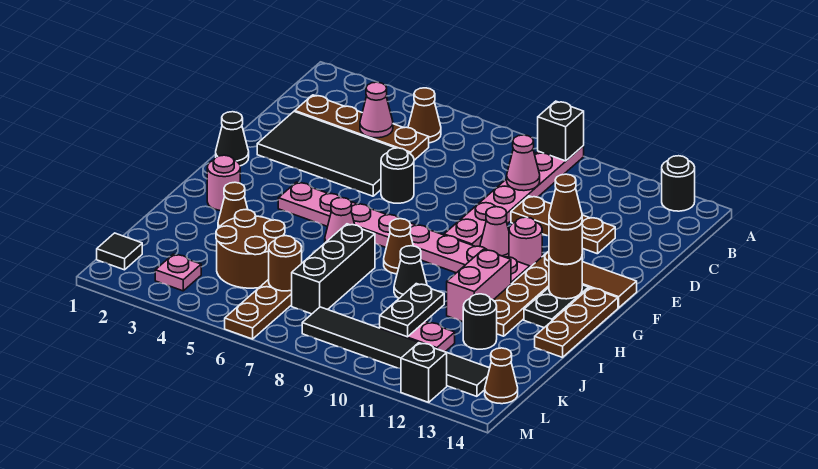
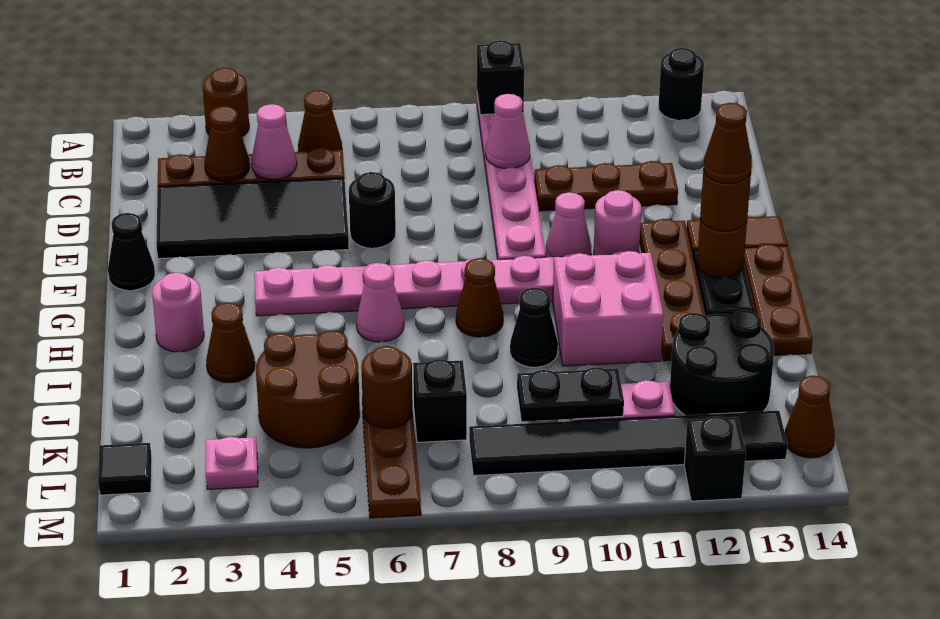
none -> brown 1x1 round brick [203,68,249,137]
none -> brown 1x1 cone [204,106,250,182]
pink 1x2 brick [447,250,511,322] -> pink 2x2 brick [553,251,664,366]
black 1x3 brick [292,224,375,314] -> black 1x1 brick [413,359,467,442]
black 1x2 plate [380,284,444,337] -> black 1x2 plate turned to [517,367,624,422]
black 1x1 round brick [463,294,497,349] -> black 2x2 round brick [670,310,774,415]

